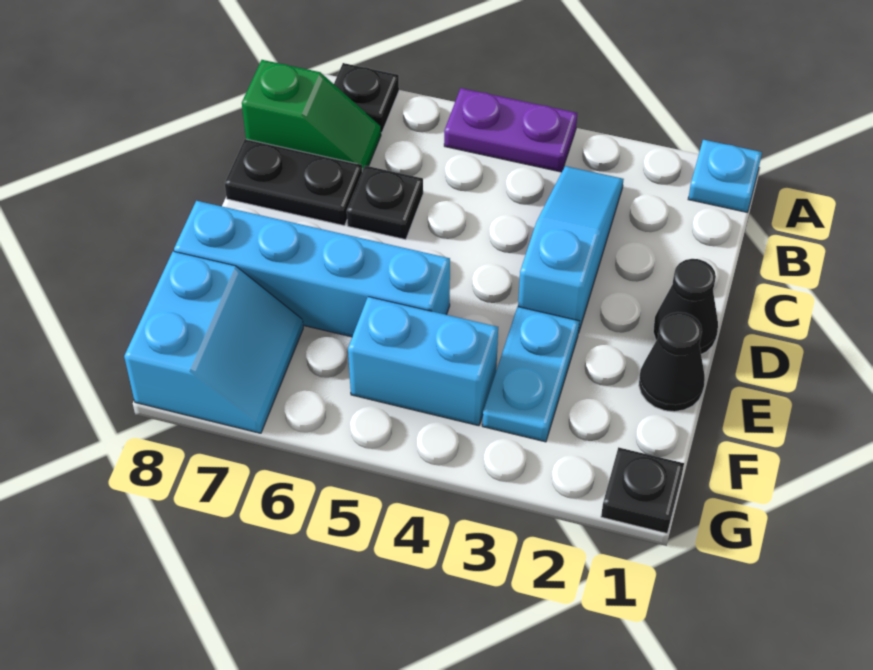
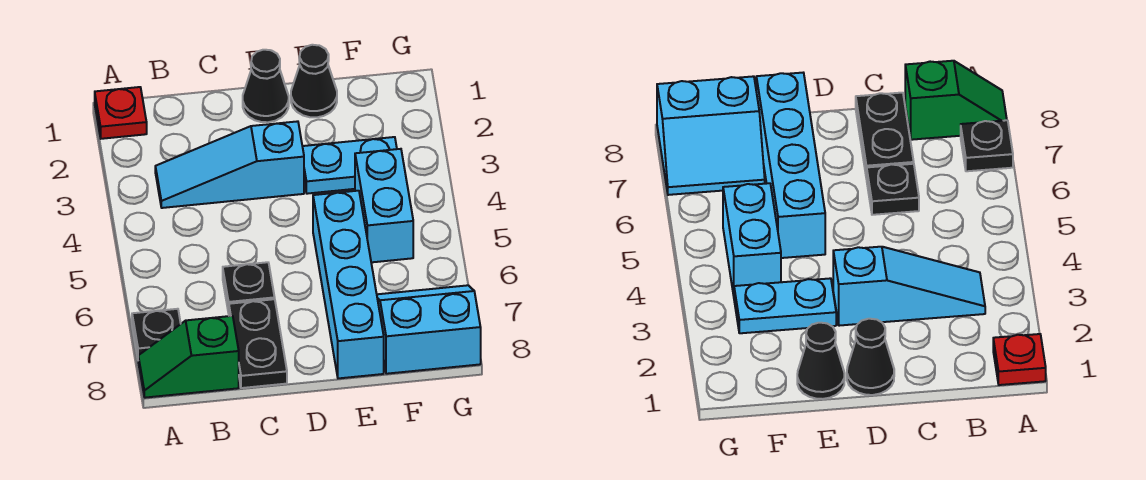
cyan 1x1 plate [688,140,762,212] -> red 1x1 plate [95,87,147,139]
purple 1x2 plate [444,88,577,172] -> none
green 1x2 slope [242,60,381,171] -> green 1x2 slope turned to [138,316,239,398]
black 1x1 plate [601,447,684,533] -> none

